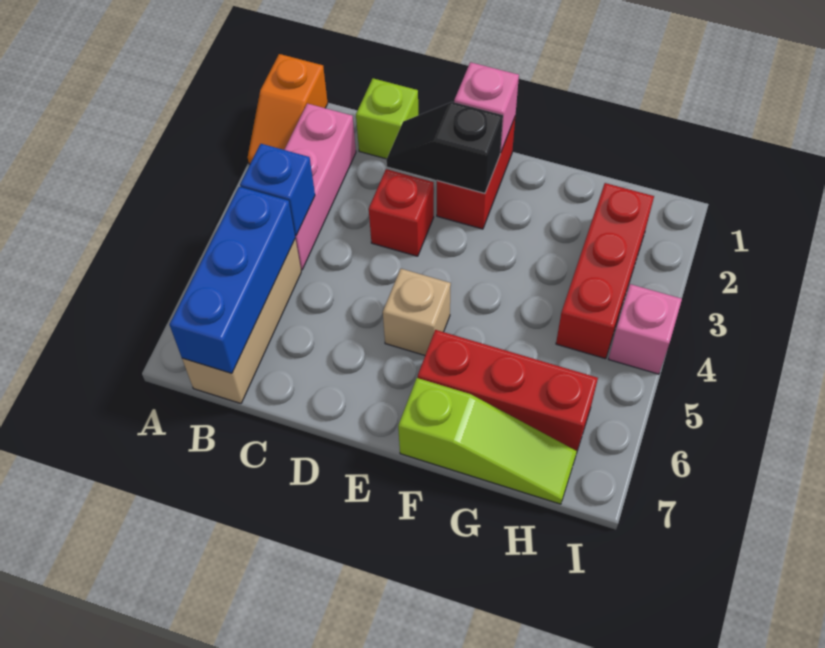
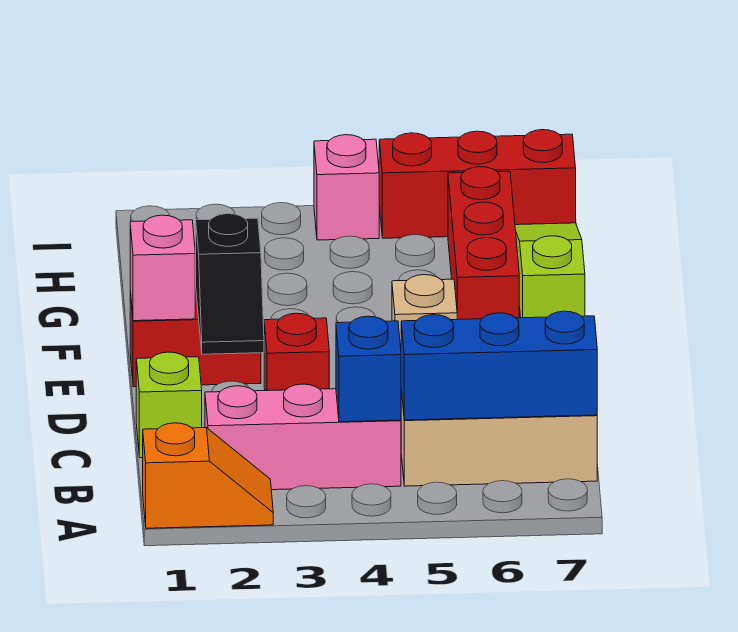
red 1x3 brick [556,183,654,359] -> red 1x3 brick moved to [379,130,576,238]

